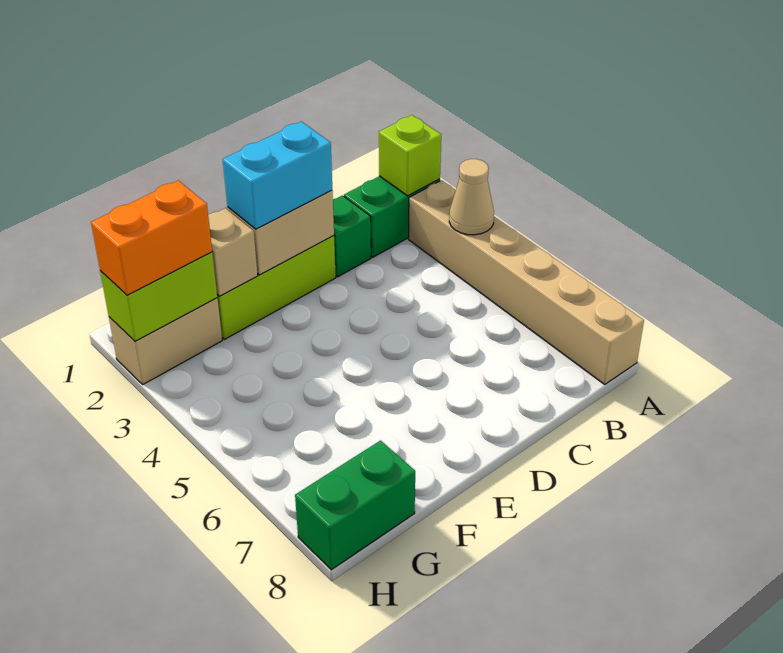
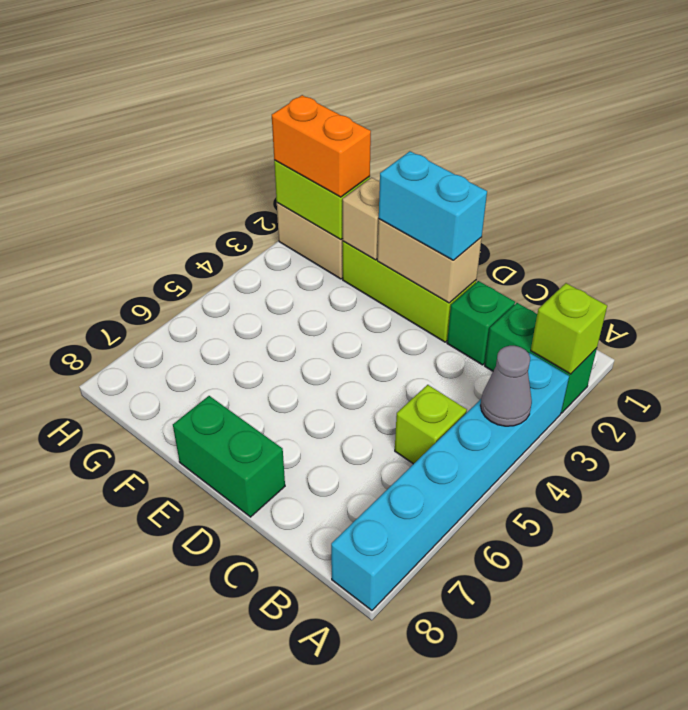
tan 1x6 brick [408,180,644,384] -> cyan 1x6 brick [331,353,569,610]
tan 1x1 cone [449,159,494,235] -> grey 1x1 cone [481,346,532,426]
none -> lime 1x1 brick [395,385,467,464]
green 1x2 brick [295,441,415,570] -> green 1x2 brick moved to [173,396,285,517]

